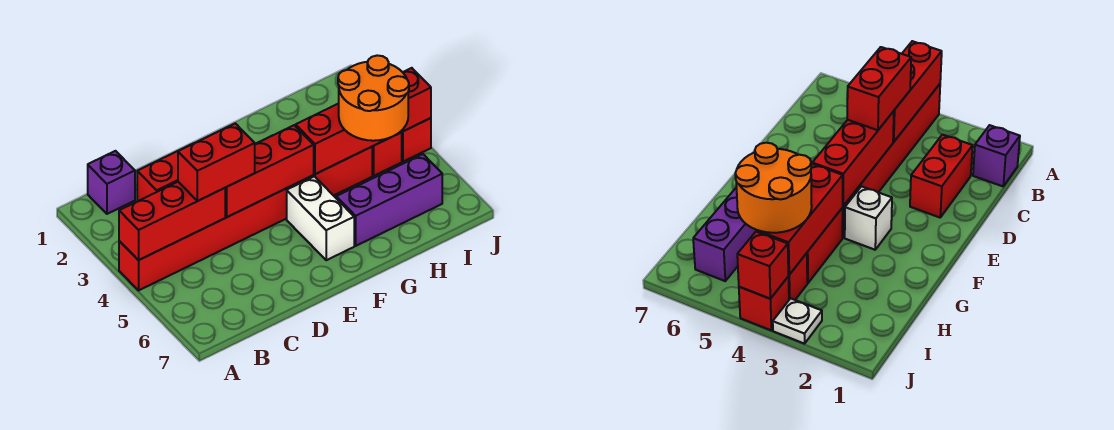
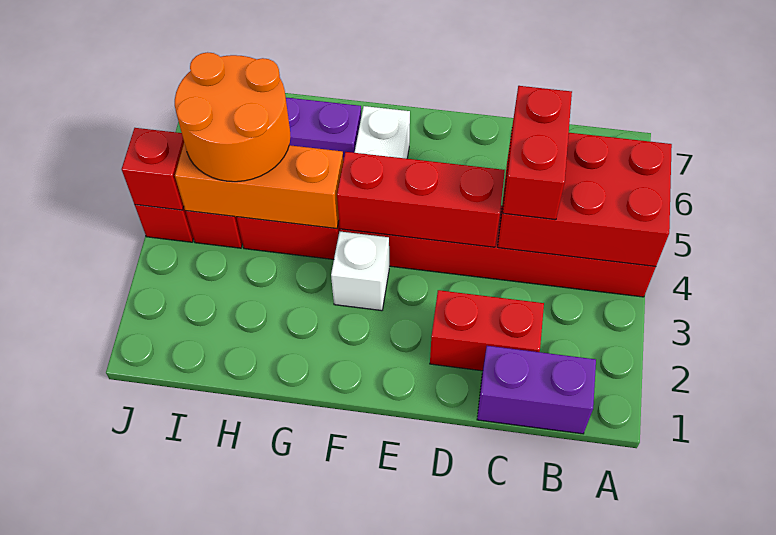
red 1x3 brick [119,182,225,260] -> red 2x3 brick [498,132,672,267]
purple 1x1 brick [88,151,135,214] -> purple 1x2 brick [477,346,596,434]
red 1x2 brick [178,123,255,201] -> red 1x2 brick turned to [503,86,572,220]
red 1x3 brick [296,104,402,174] -> orange 1x3 brick [175,143,343,229]
white 1x1 plate [773,298,822,344] -> none

